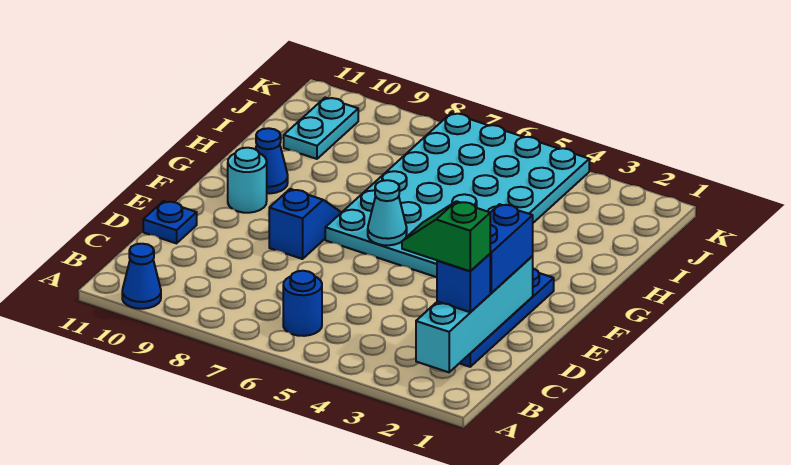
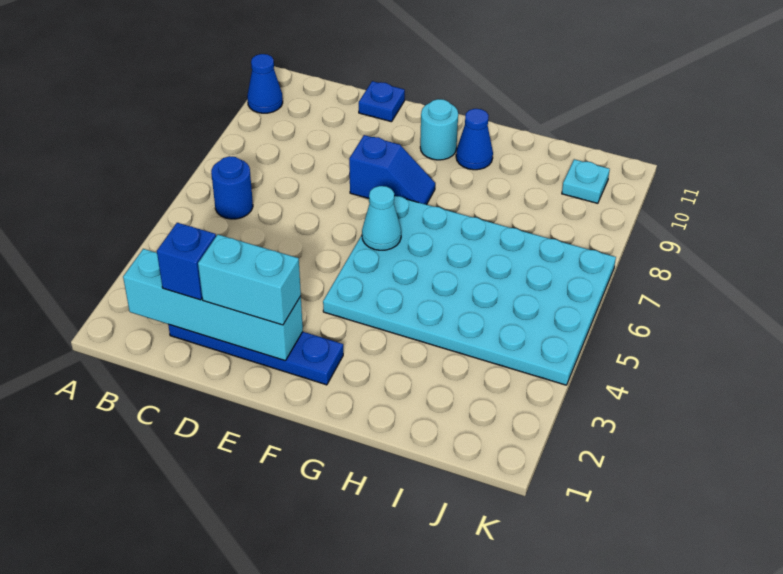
green 1x2 slope [402,201,490,271] -> none
blue 1x2 brick [490,204,533,293] -> cyan 1x2 brick [198,234,301,325]
cyan 1x2 plate [284,98,358,159] -> cyan 1x1 plate [562,159,610,203]

